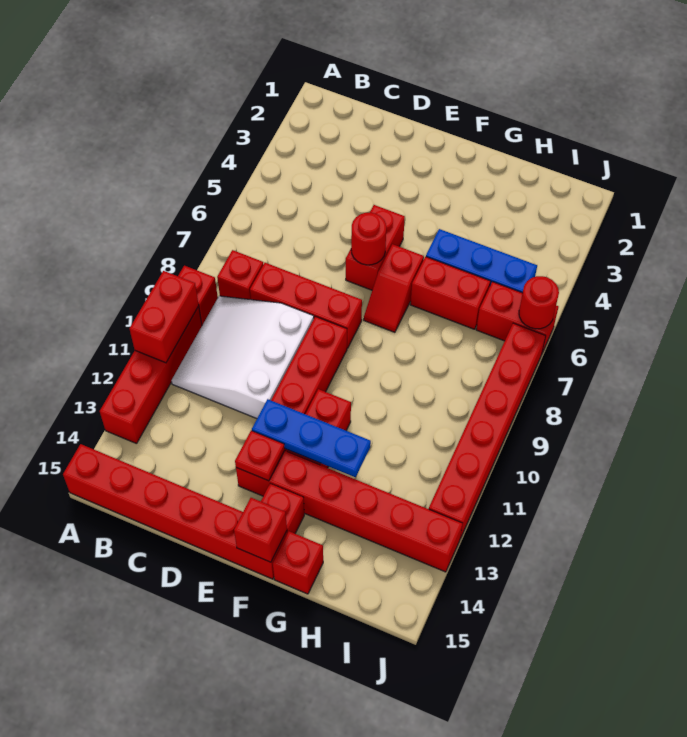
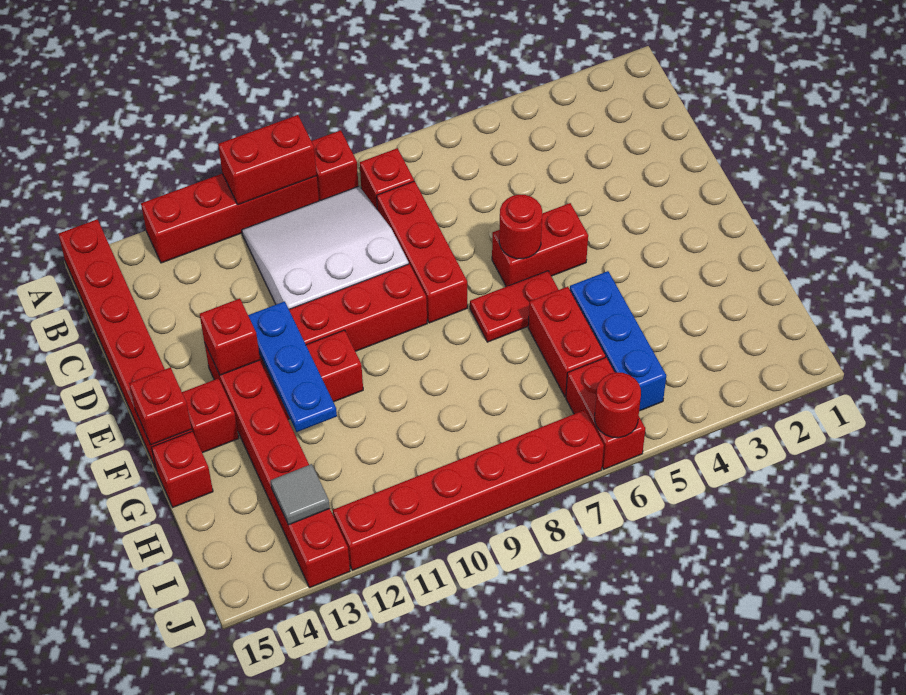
red 1x1 plate [235,431,285,481] -> red 1x1 brick [200,299,260,375]
red 1x2 slope [364,244,424,332] -> red 1x2 plate [470,271,558,342]
none -> grey 1x1 tile [271,464,330,525]

